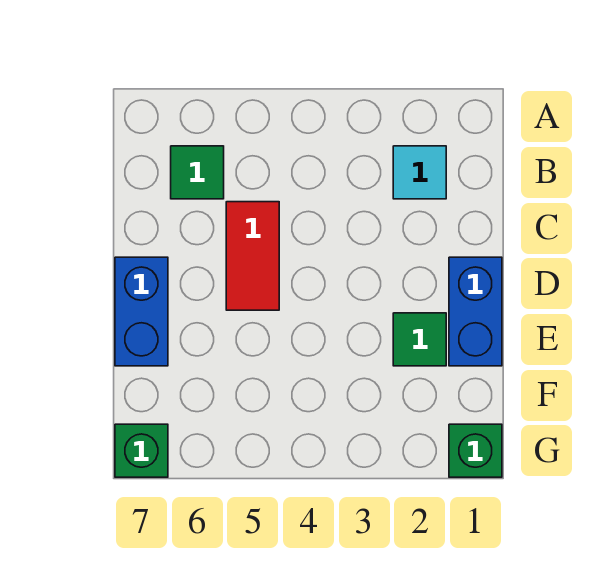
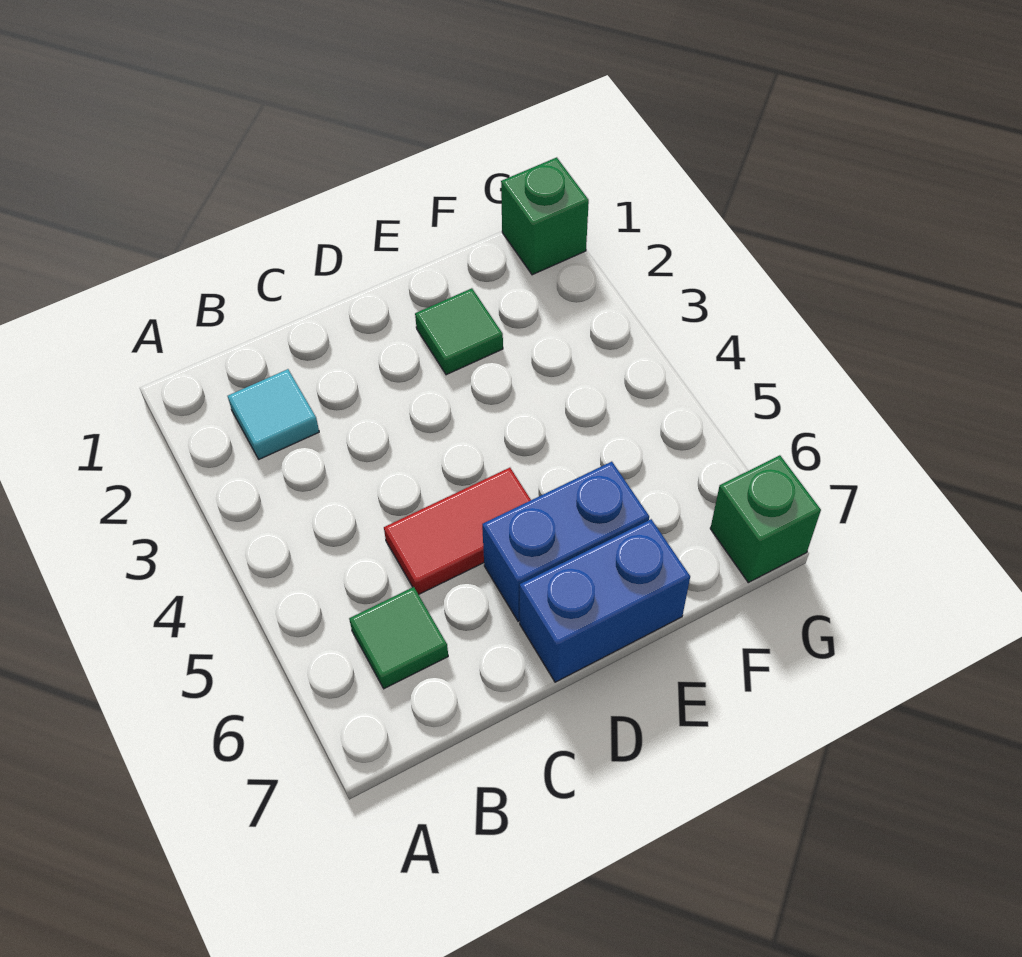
blue 1x2 brick [449,257,502,366] -> blue 1x2 brick moved to [482,462,649,621]

